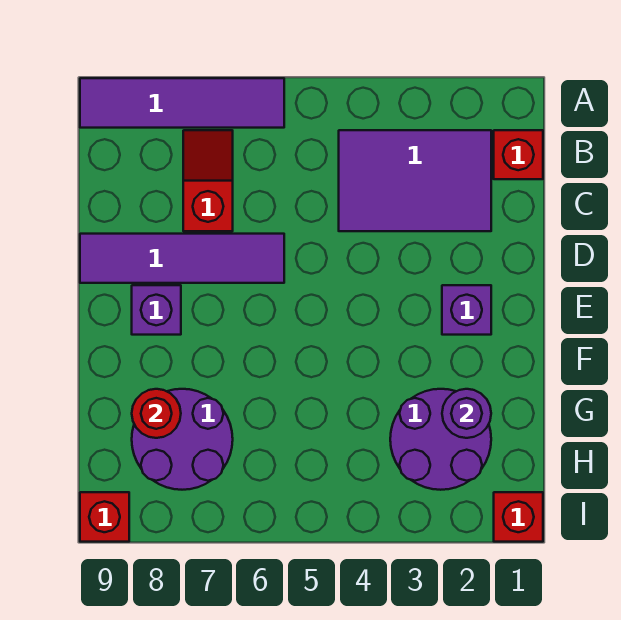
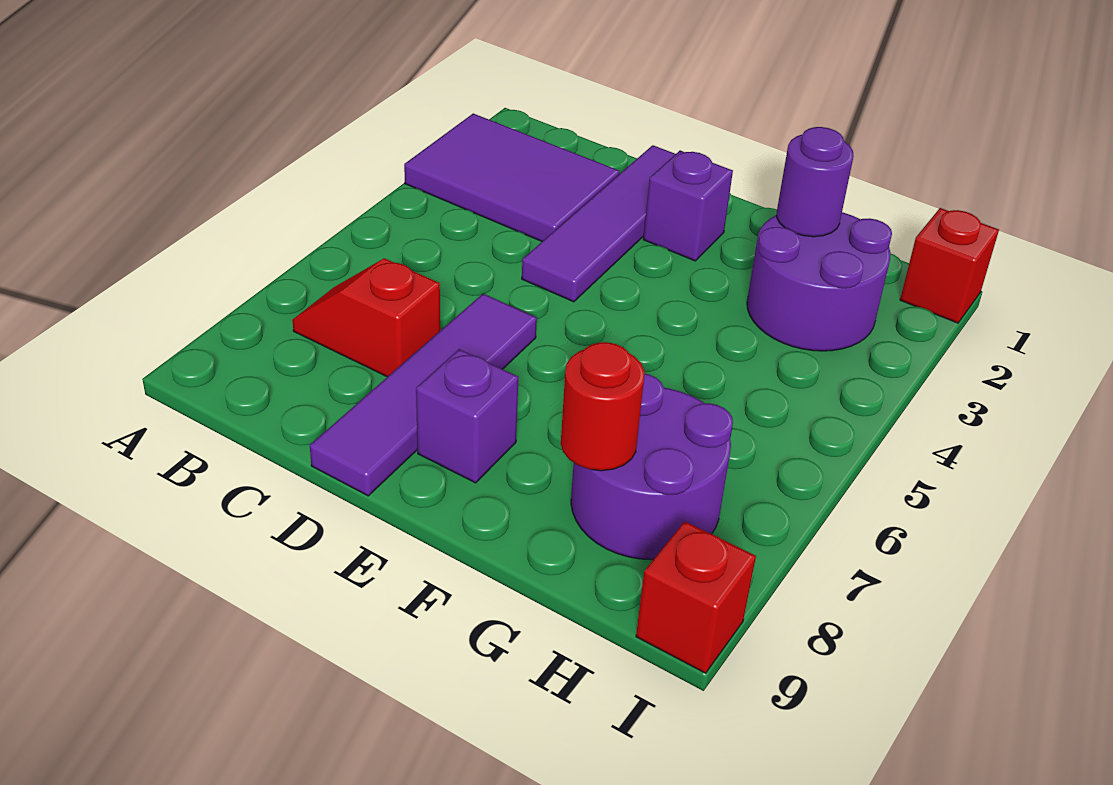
purple 1x4 tile [80,78,284,128] -> purple 1x4 tile moved to [522,145,675,302]
red 1x1 brick [494,130,543,179] -> none
purple 2x3 tile [339,130,491,231] -> purple 2x3 tile turned to [404,114,620,241]

